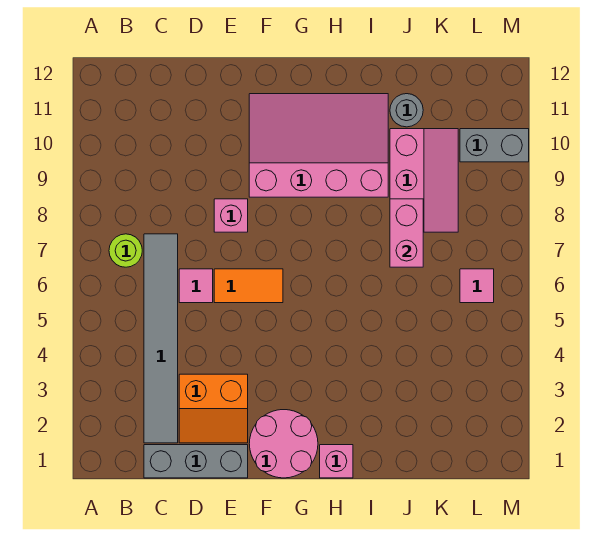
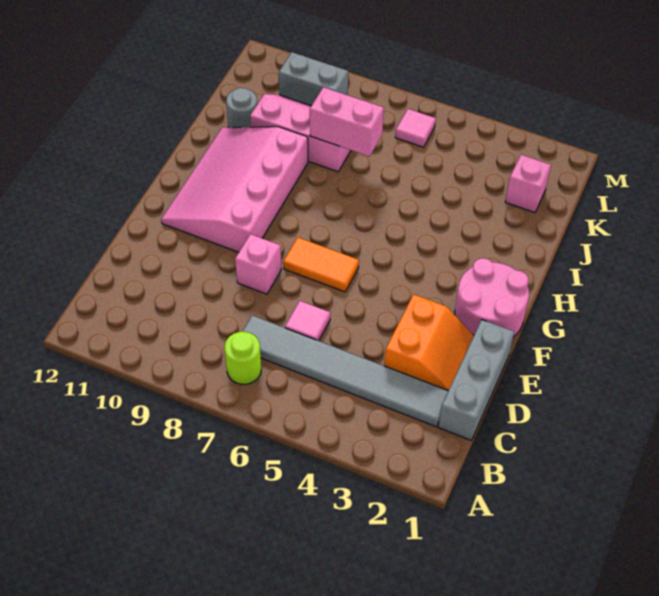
orange 1x2 tile [214,269,283,303] -> orange 1x2 tile turned to [283,237,359,292]
pink 1x1 brick [320,445,353,478] -> pink 1x1 brick moved to [505,155,551,213]
grey 1x2 brick [460,129,529,162] -> grey 1x2 brick turned to [279,52,348,106]

